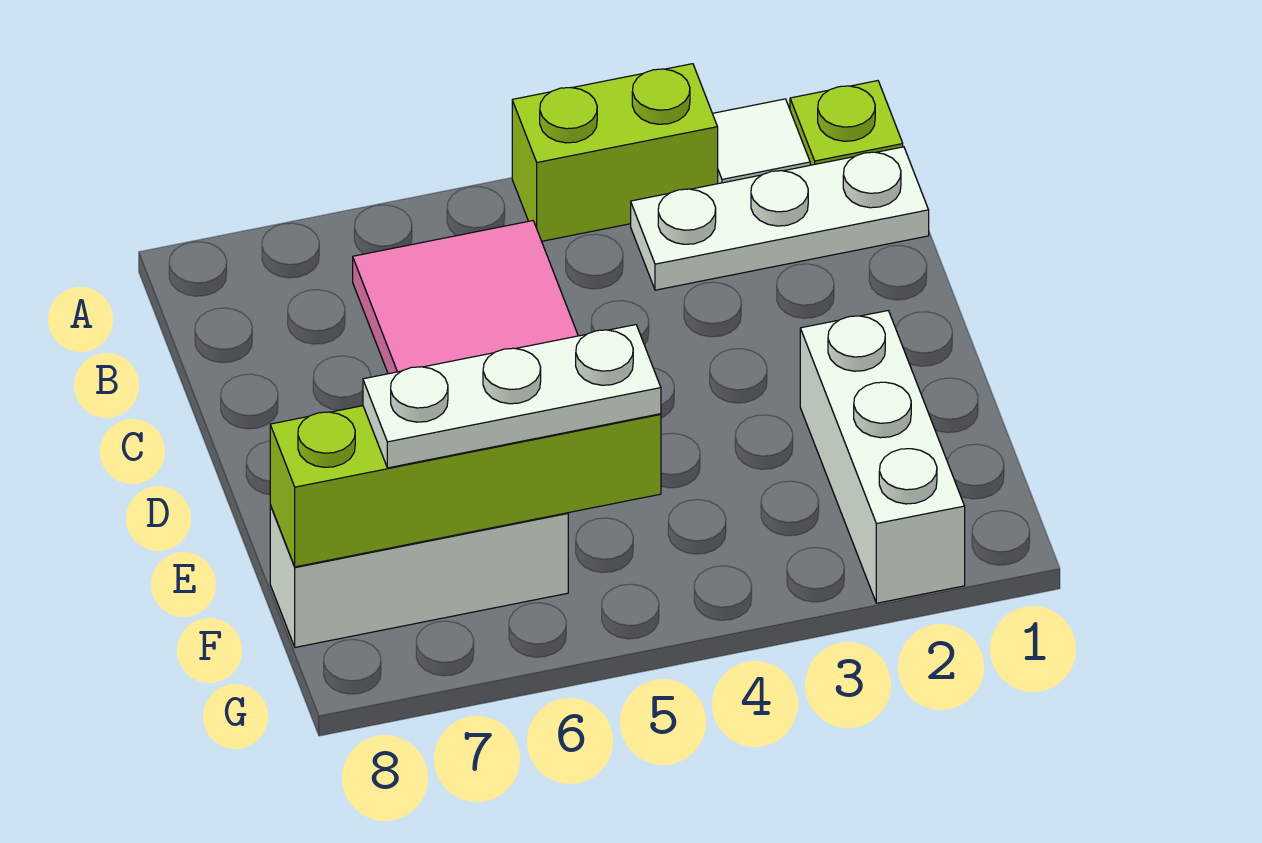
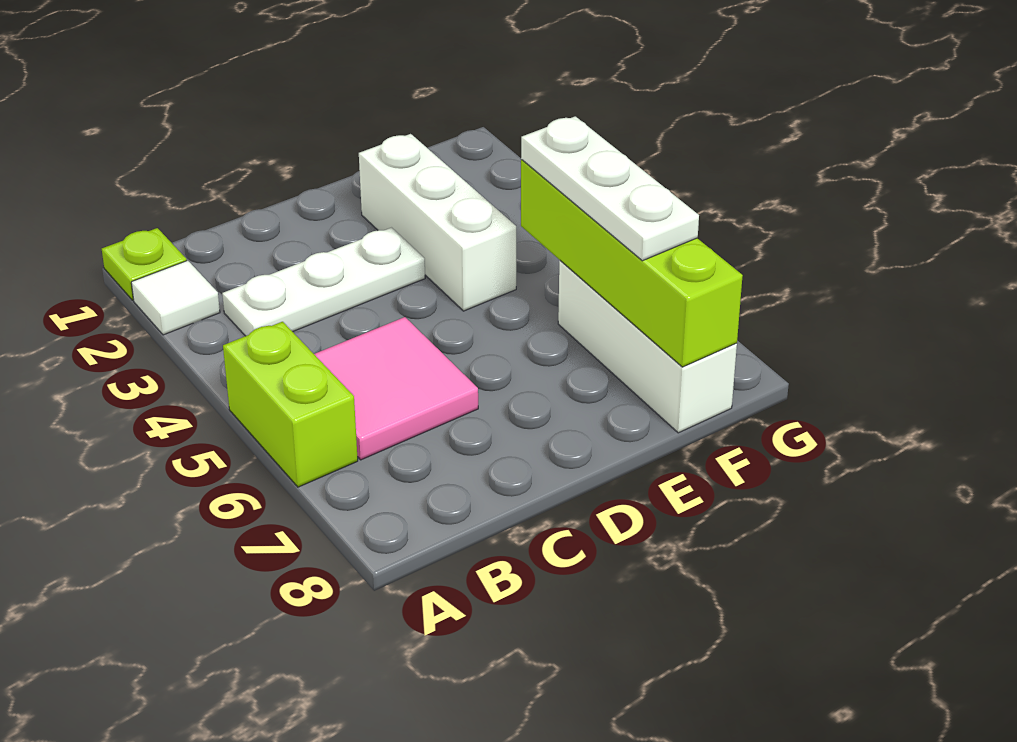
lime 1x2 brick [512,64,718,241] -> lime 1x2 brick moved to [223,322,358,487]
white 1x3 plate [631,147,929,290] -> white 1x3 plate turned to [222,228,425,336]
white 1x3 brick [800,311,965,603] -> white 1x3 brick turned to [359,134,516,311]

